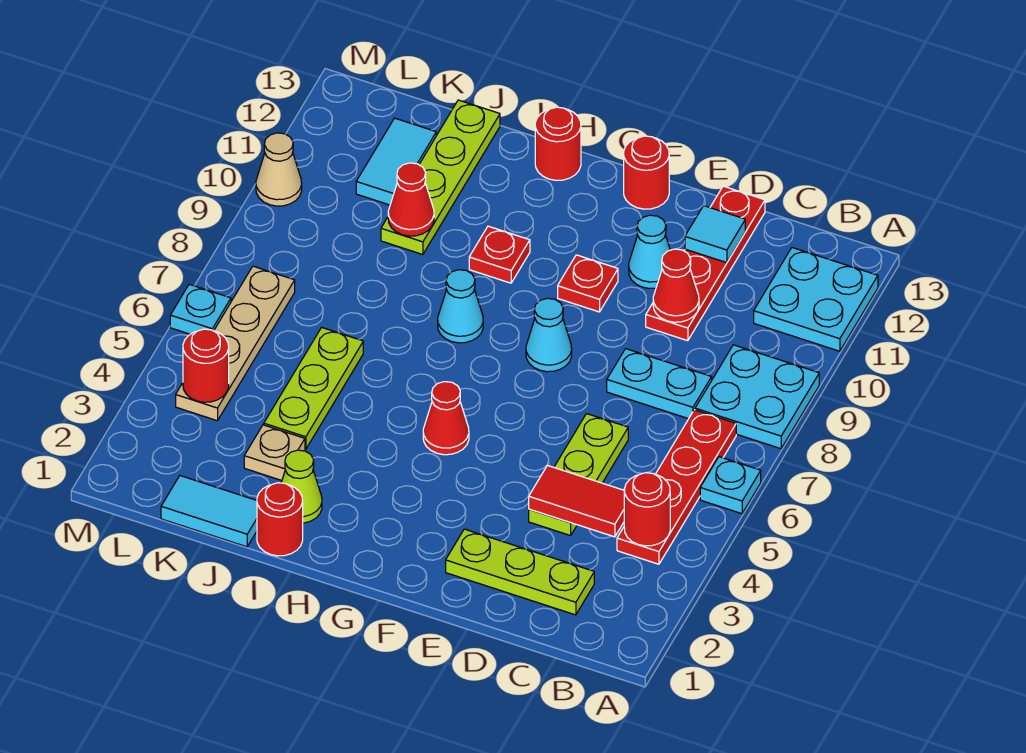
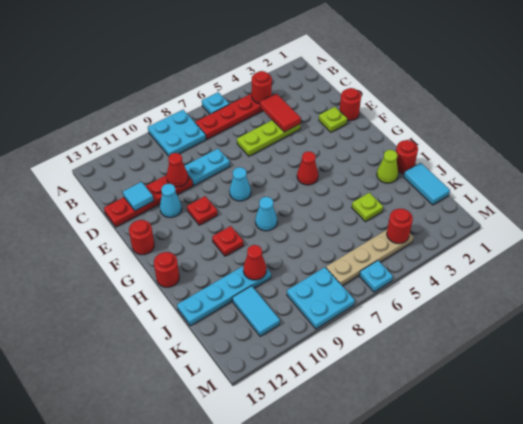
cyan 2x2 plate [754,248,878,351] -> cyan 2x2 plate moved to [287,267,355,329]
lime 1x3 plate [446,529,594,615] -> lime 1x1 plate [319,107,347,132]
cyan 1x2 plate [607,349,712,419] -> cyan 1x2 plate turned to [185,149,230,185]
none -> red 1x1 round brick [339,88,361,121]
tan 1x1 plate [244,425,305,480] -> none
lime 1x3 plate [264,327,363,449] -> lime 1x1 plate [352,193,383,222]
lime 1x4 plate [381,100,500,255] -> cyan 1x4 plate [177,266,271,326]
cyan 1x2 tile [356,118,436,205] -> cyan 1x2 tile turned to [232,286,280,336]
tan 1x1 cone [256,133,302,206] -> none

